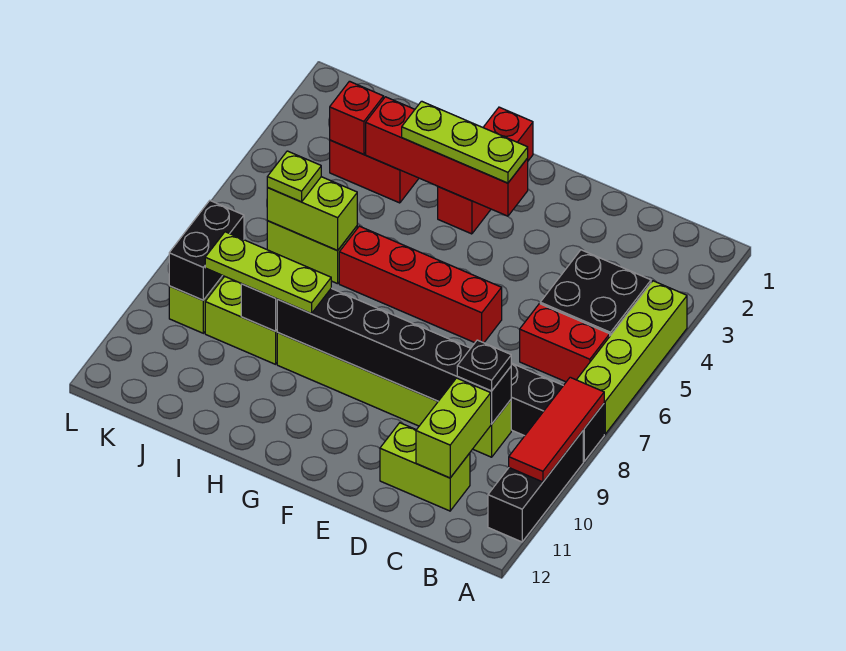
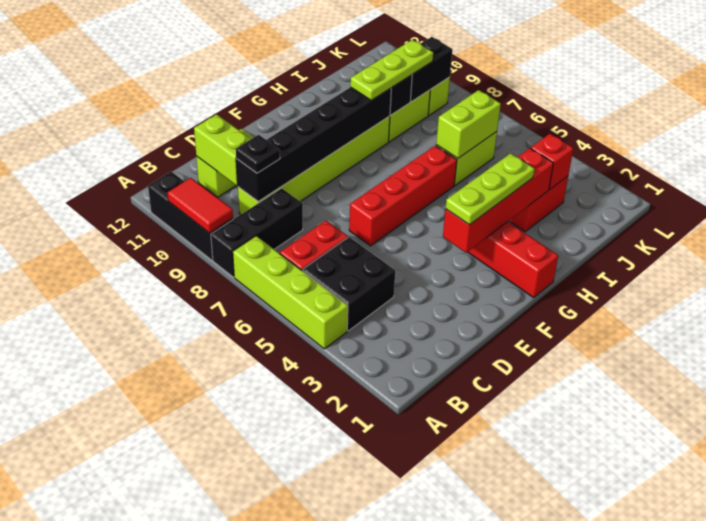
red 1x3 tile [509,377,604,482] -> red 1x2 tile [167,178,233,233]
lime 1x1 plate [267,151,321,202] -> none
black 1x2 brick [169,201,244,300] -> black 1x2 brick turned to [411,37,452,102]

